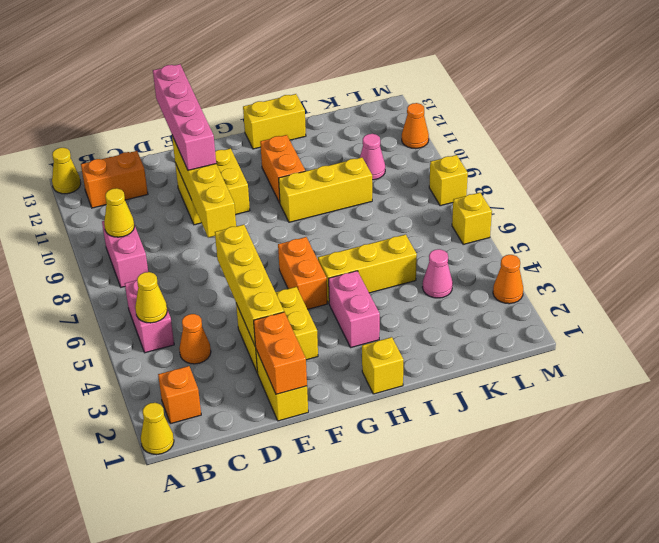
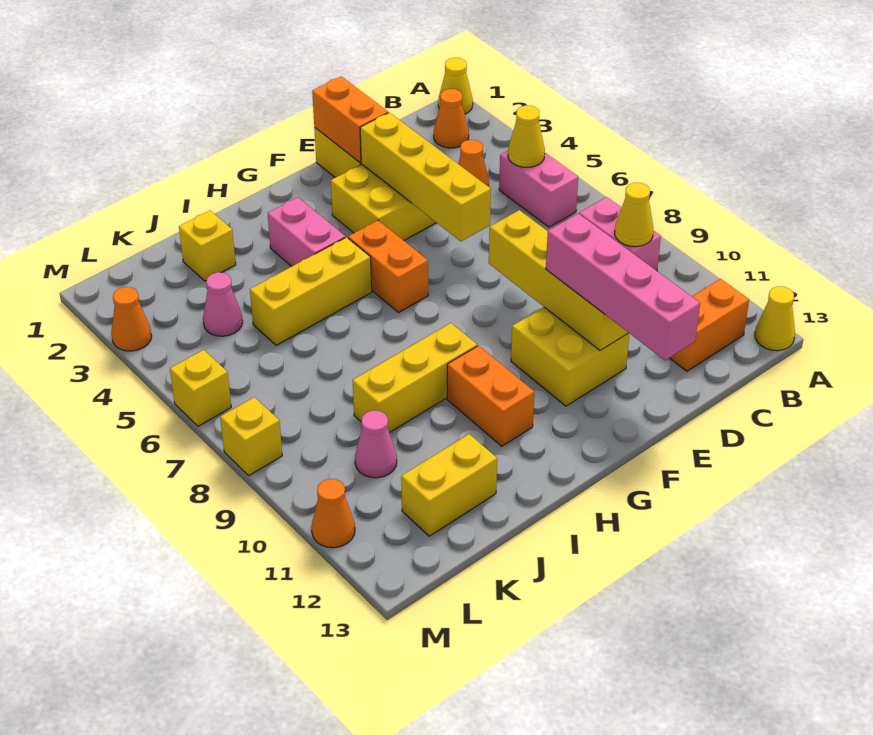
orange 1x1 brick [158,366,201,424] -> orange 1x1 cone [434,89,469,148]
yellow 1x1 brick [362,337,404,394] -> yellow 1x1 brick moved to [179,211,236,281]
yellow 1x2 brick [243,94,306,149] -> yellow 1x2 brick moved to [401,434,497,536]

